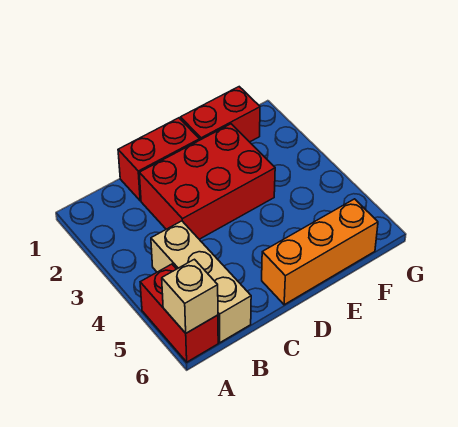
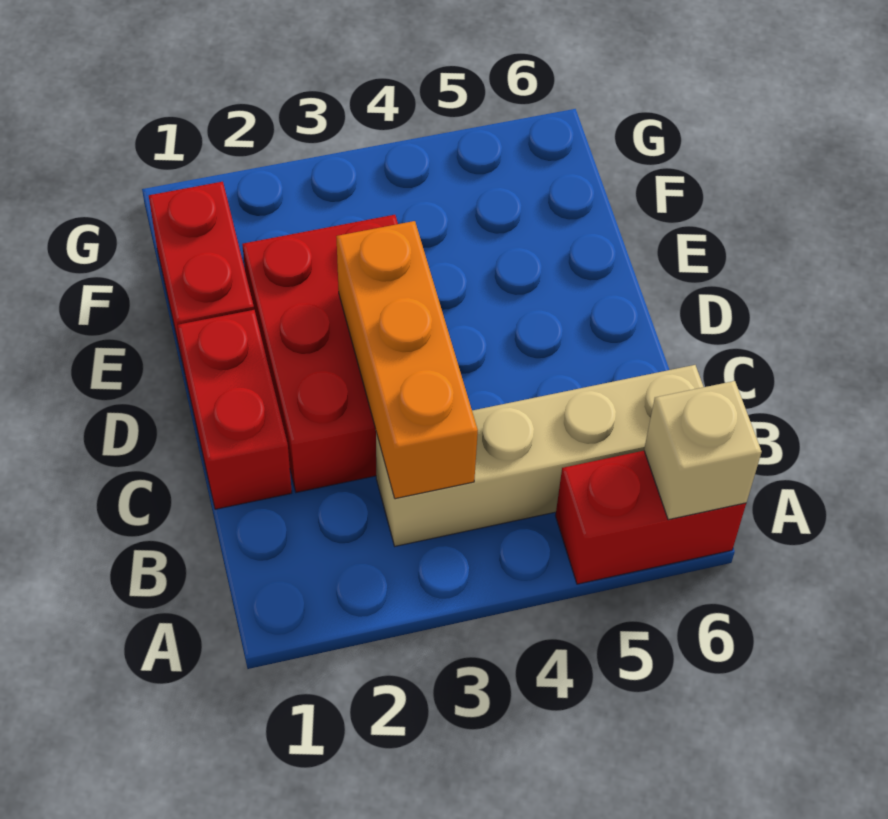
tan 1x3 brick [151,221,251,343] -> tan 1x4 brick [376,365,703,546]
orange 1x3 brick [262,199,378,305] -> orange 1x3 brick moved to [336,221,478,499]

